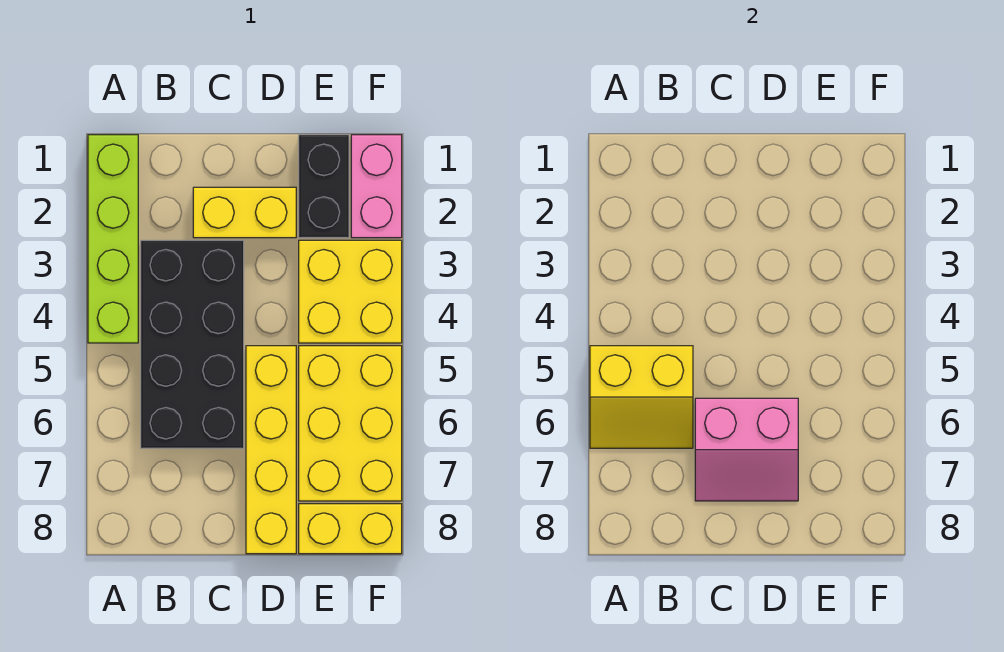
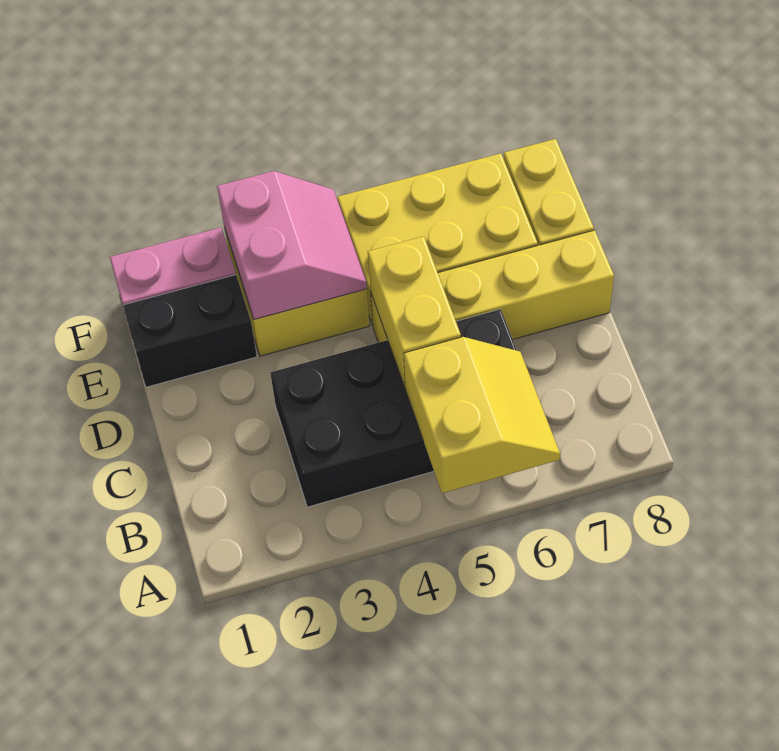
lime 1x4 brick [88,135,138,343] -> none
yellow 1x2 brick [193,187,296,238] -> yellow 1x2 brick moved to [368,236,461,387]
pink 2x2 slope [695,398,798,501] -> pink 2x2 slope moved to [217,171,367,319]

